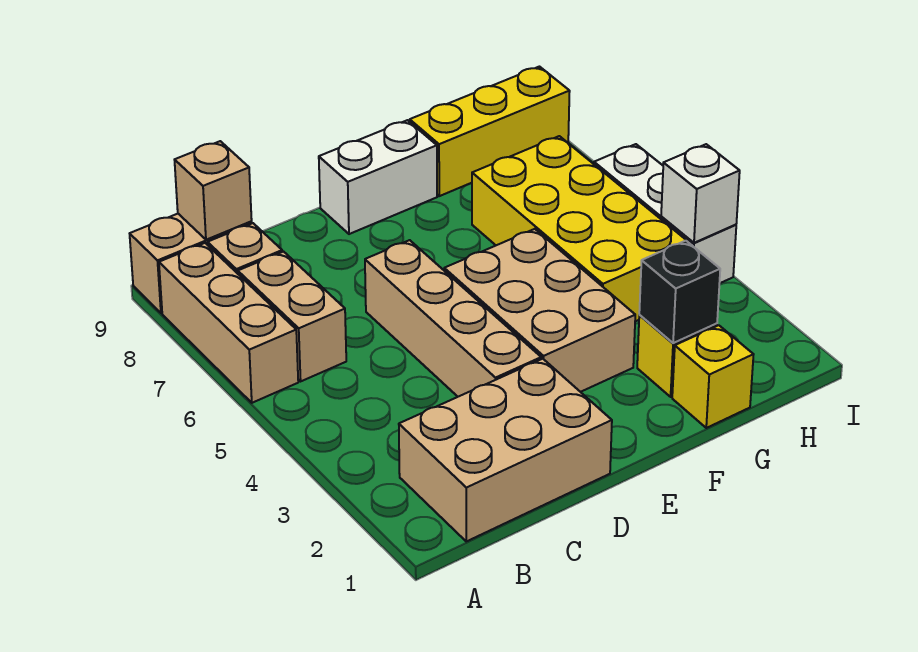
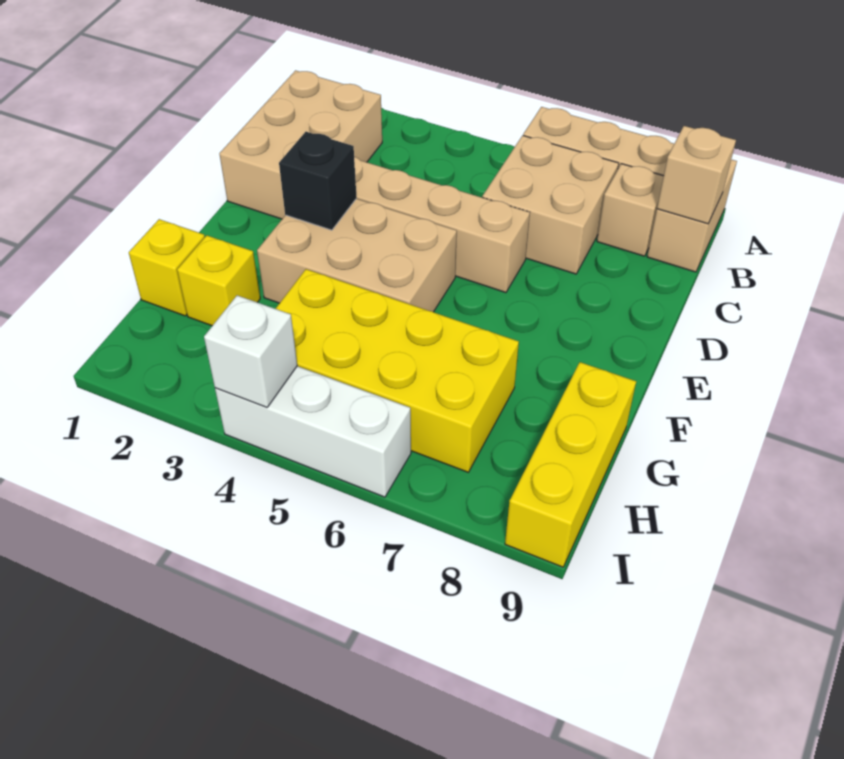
tan 1x2 brick [238,252,346,381] -> tan 2x2 brick [482,135,619,274]
white 1x2 brick [319,120,437,234] -> none
black 1x1 brick [639,241,720,343] -> black 1x1 brick moved to [279,132,357,230]

